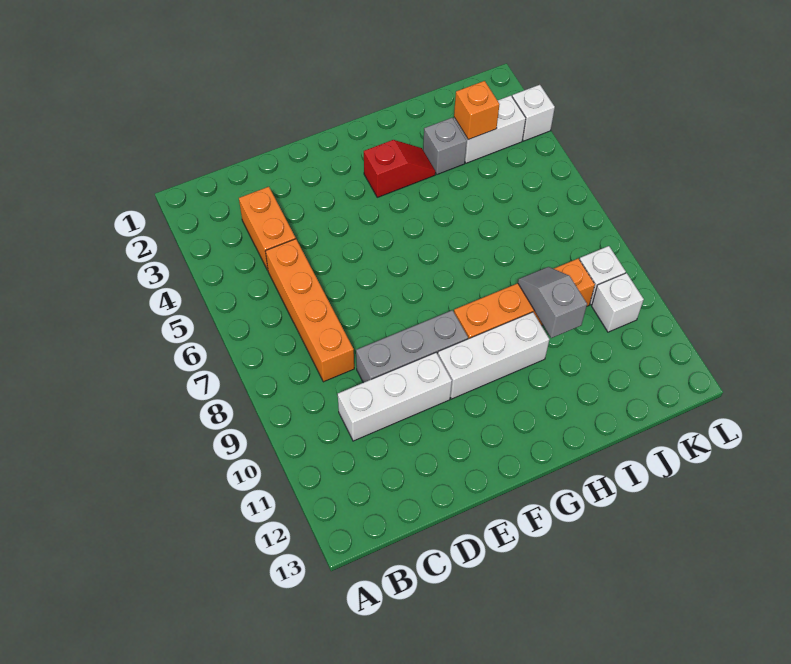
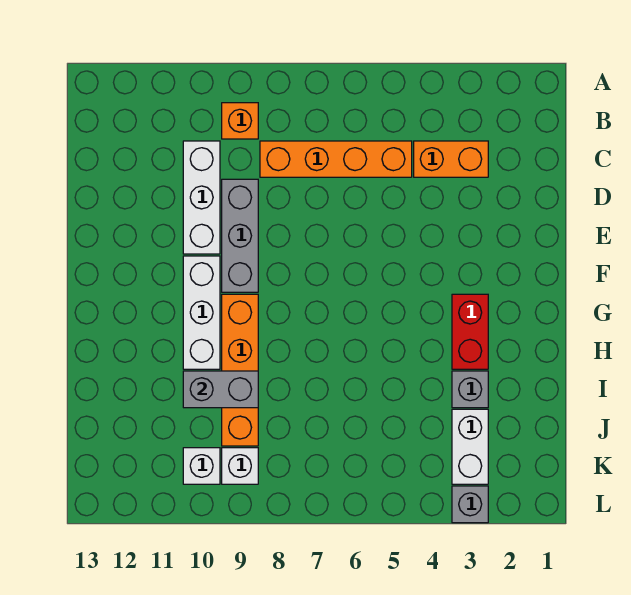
red 1x2 slope [364,140,436,197] -> red 1x2 brick [452,294,488,369]
grey 1x2 slope [518,267,587,338] -> grey 1x2 brick [183,371,258,408]
orange 1x1 brick [454,81,500,140] -> orange 1x1 brick moved to [222,103,258,139]
white 1x1 brick [512,85,555,141] -> grey 1x1 brick [452,486,488,523]

